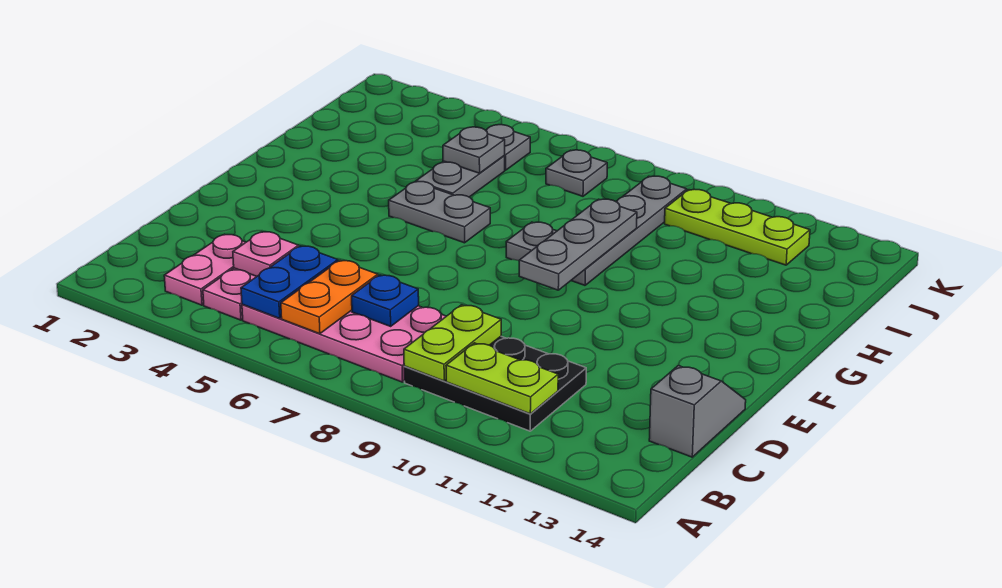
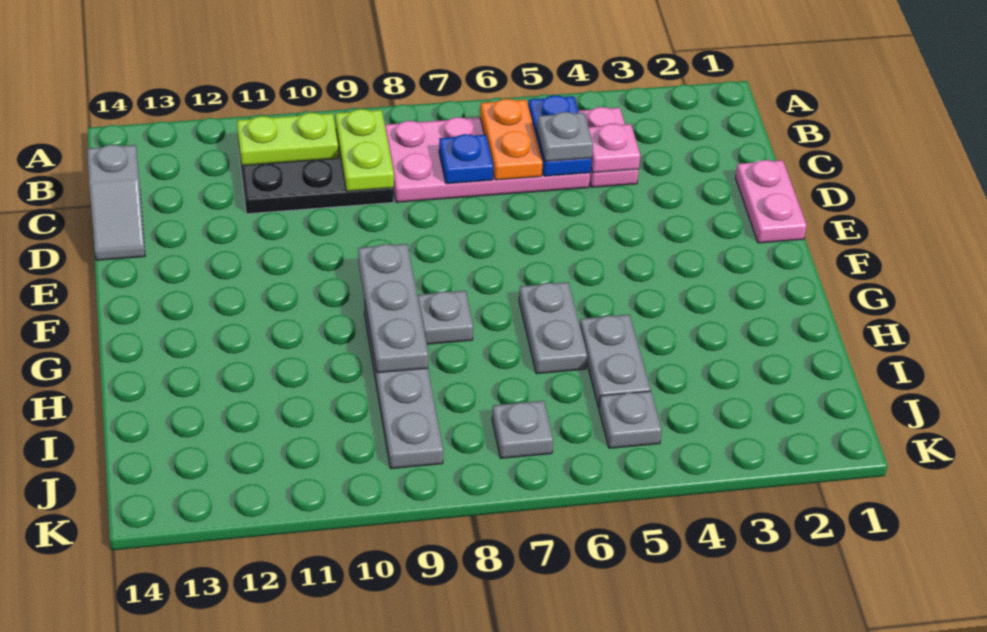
pink 1x2 plate [164,234,246,305] -> pink 1x2 plate moved to [735,160,807,243]
grey 1x2 plate [389,182,490,243] -> grey 1x2 plate turned to [519,282,587,374]
grey 1x1 plate [443,127,505,173] -> grey 1x1 plate moved to [537,112,593,161]
lime 1x3 plate [665,189,810,265] -> none

